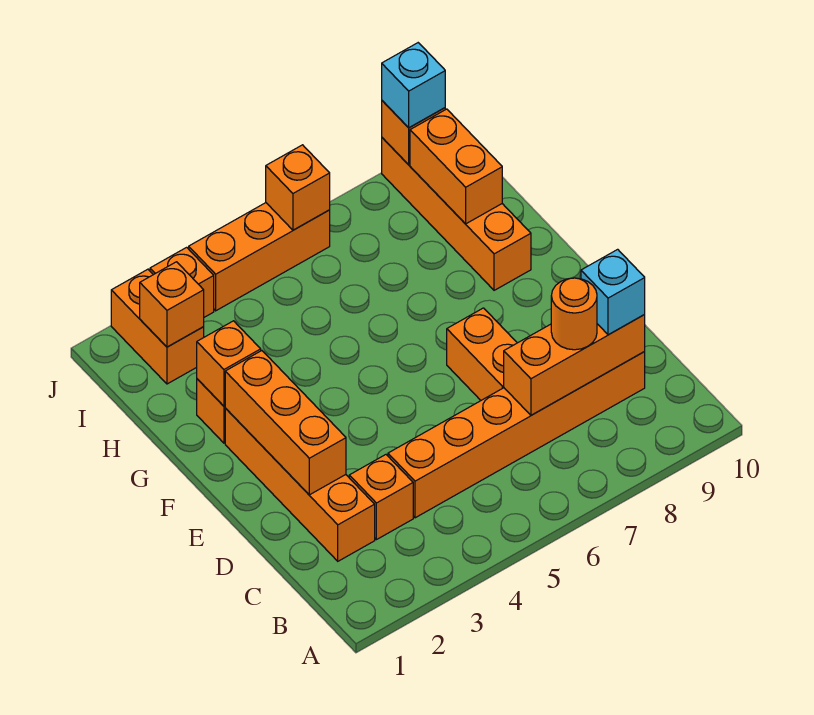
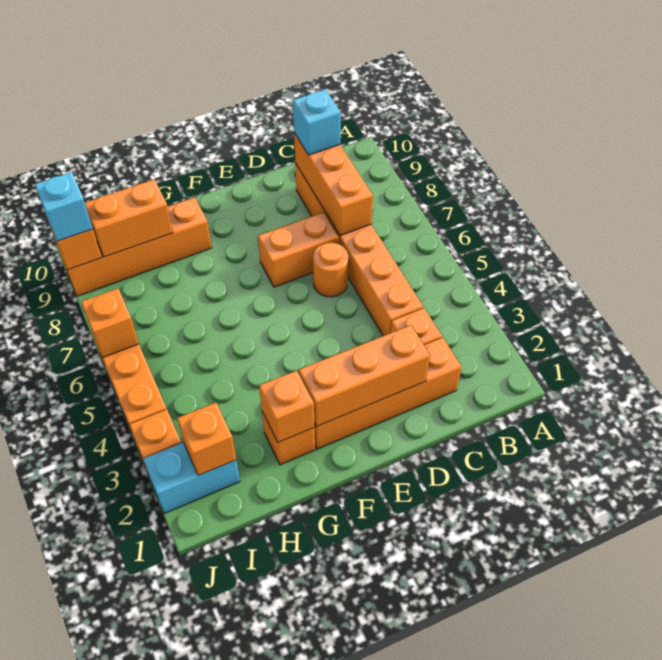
orange 1x1 round brick [551,278,597,350] -> orange 1x1 round brick moved to [313,243,348,297]
orange 1x2 brick [111,269,204,384] -> cyan 1x2 brick [143,442,240,513]

